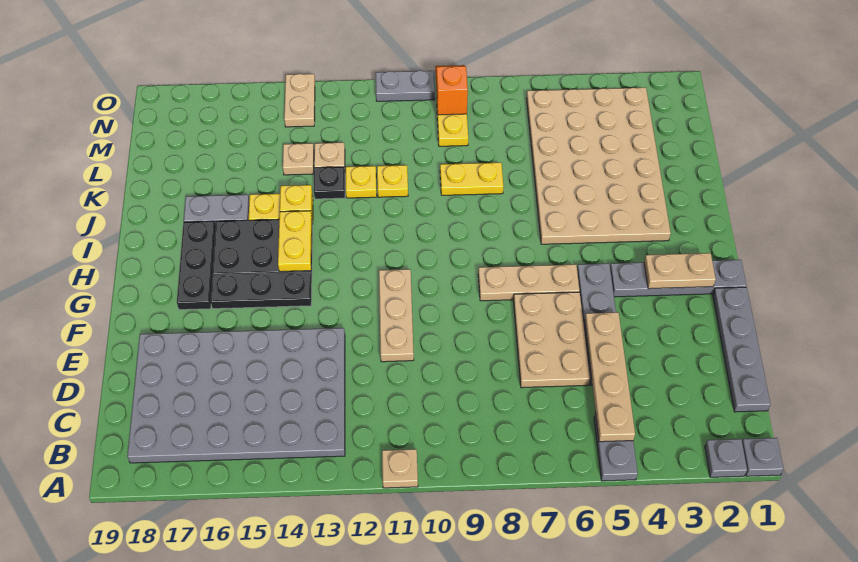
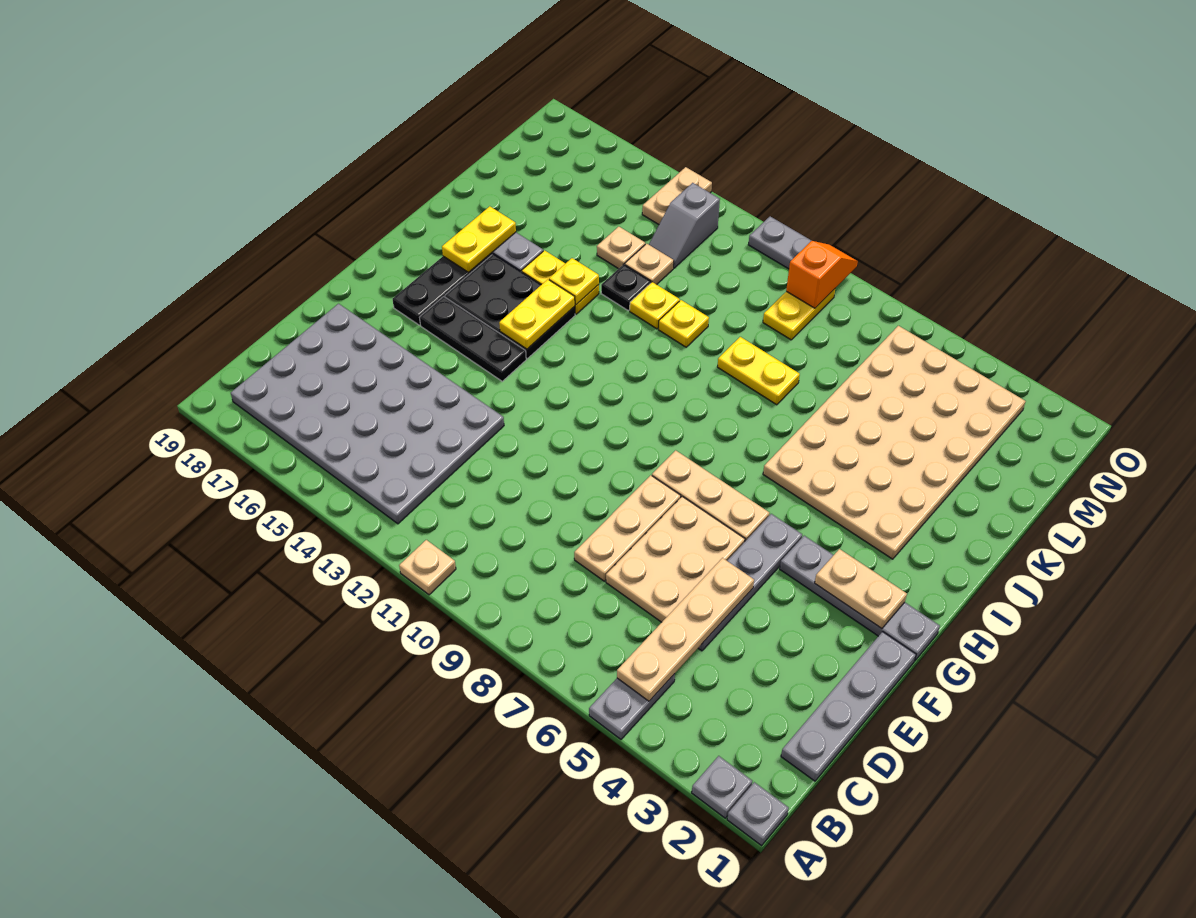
tan 1x3 plate [379,269,414,362] -> tan 1x3 plate moved to [574,475,681,581]
none -> yellow 1x2 plate [442,206,516,272]
none -> grey 1x2 slope [649,183,720,268]

